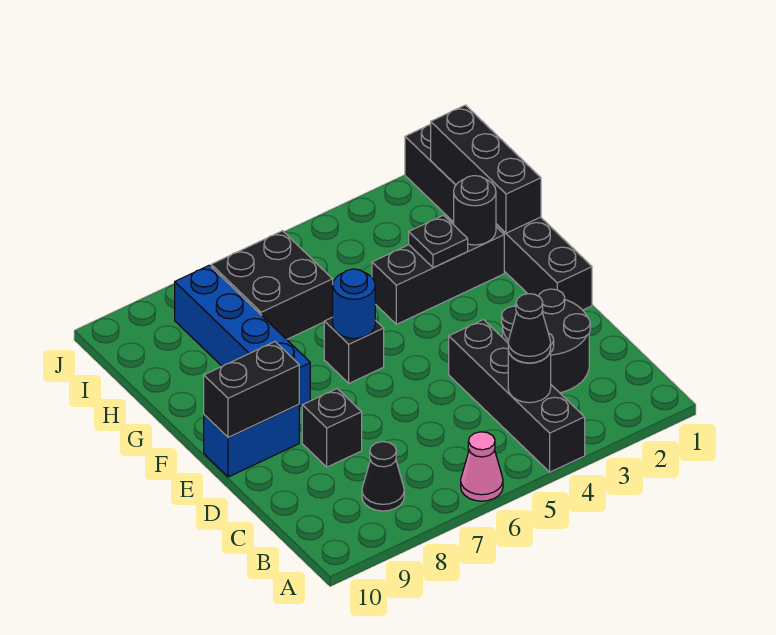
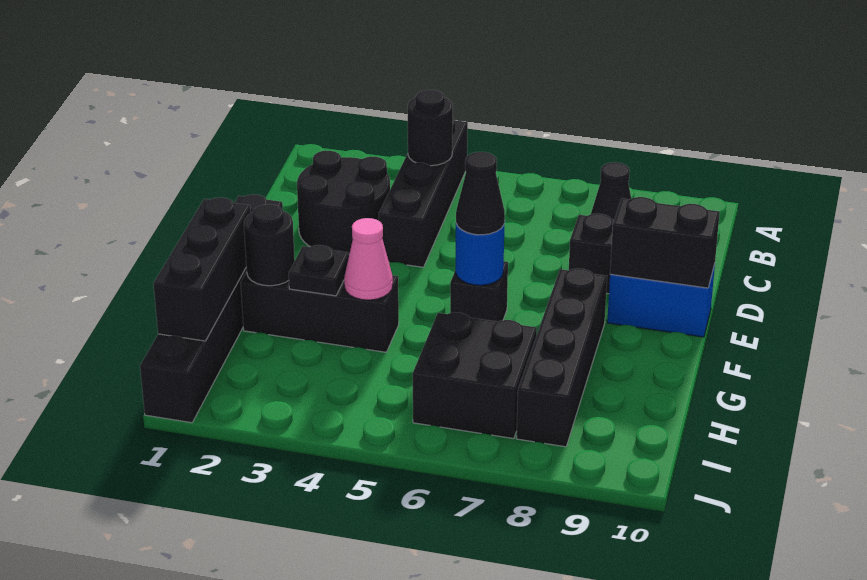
pink 1x1 cone [461,432,503,501] -> pink 1x1 cone moved to [344,218,393,300]
black 1x1 cone [508,294,551,363] -> black 1x1 cone moved to [456,152,505,235]
blue 1x4 brick [175,265,310,407] -> black 1x4 brick [516,268,607,447]

